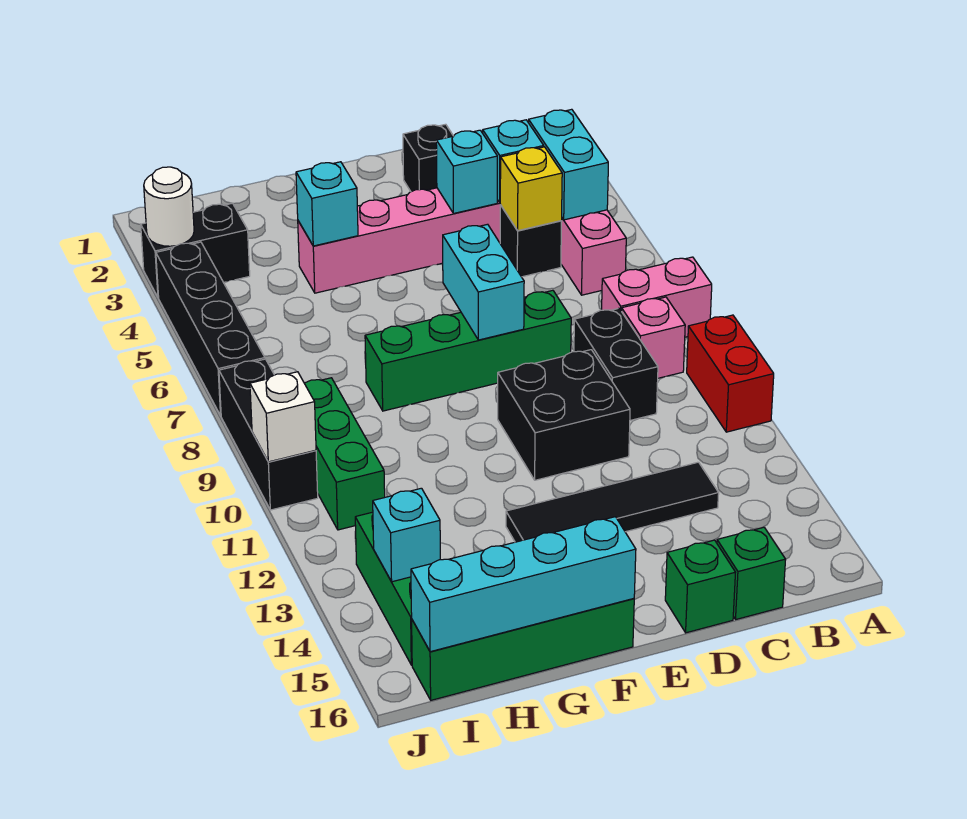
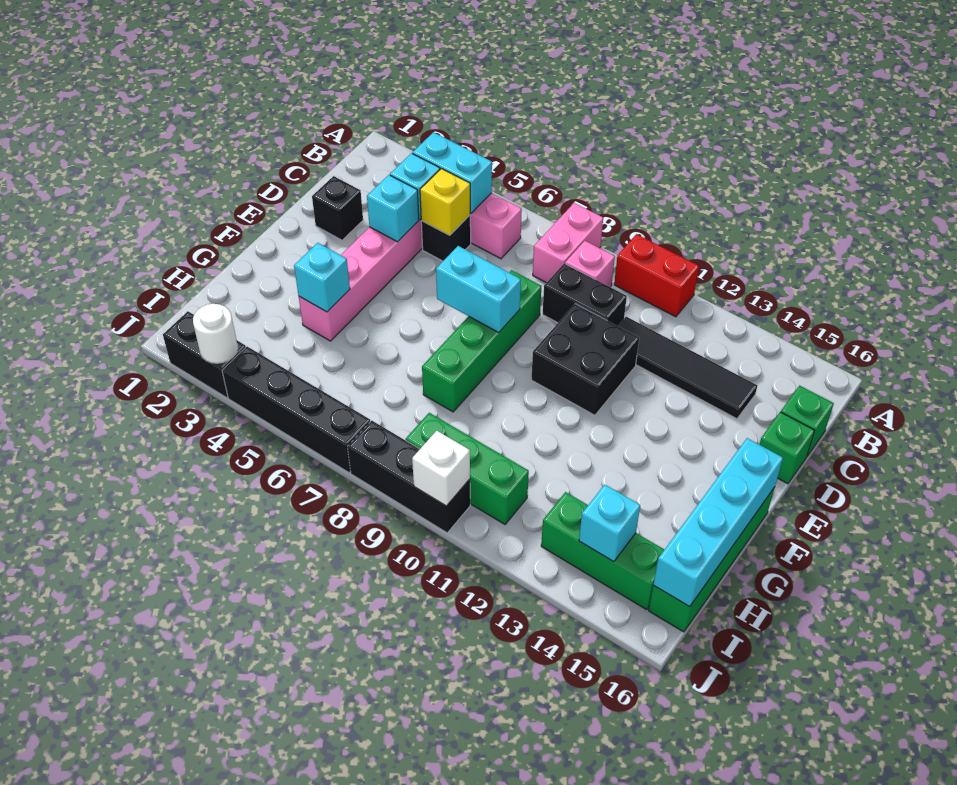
black 1x4 tile [506,462,719,542] -> black 1x4 tile turned to [618,317,757,419]
black 1x2 brick [141,203,250,298] -> black 1x2 brick turned to [163,311,246,398]

